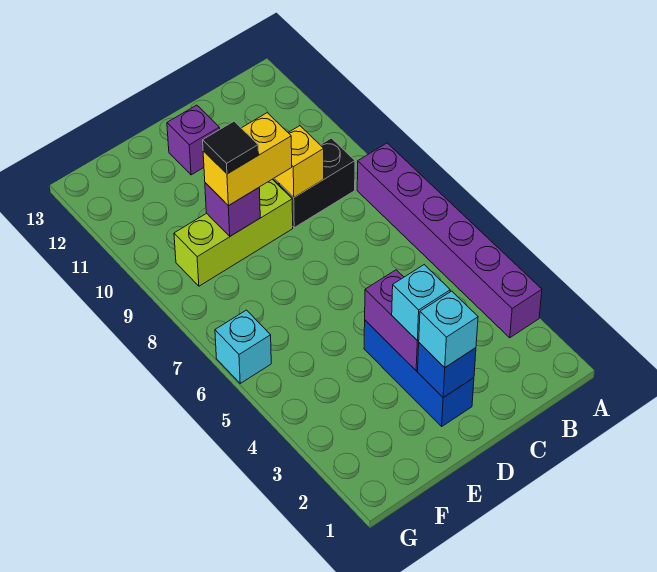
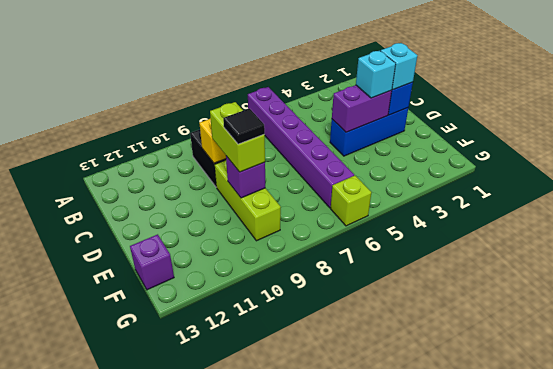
purple 1x6 brick [357,143,542,338] -> purple 1x6 brick turned to [248,87,354,208]
yellow 1x2 brick [203,113,292,206] -> lime 1x2 brick [210,102,265,172]
purple 1x1 brick [167,105,220,175] -> purple 1x1 brick moved to [130,234,174,290]
cyan 1x1 brick [215,310,271,383] -> lime 1x1 brick [331,175,371,226]

